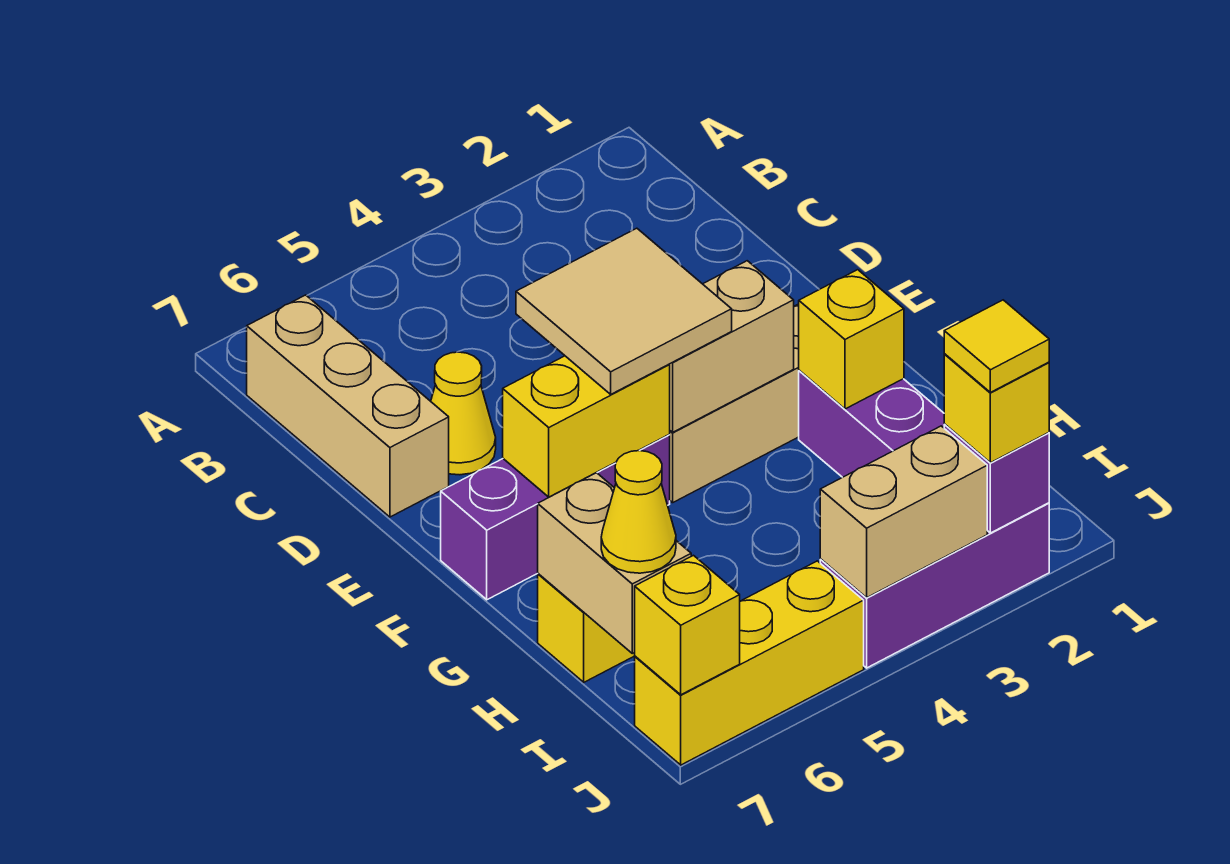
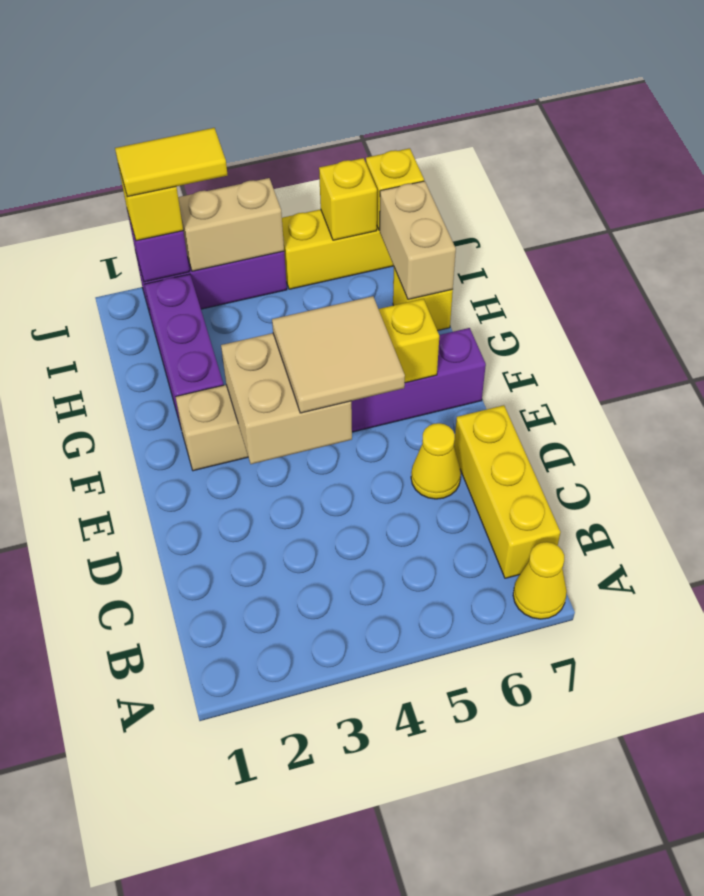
tan 1x3 brick [247,295,449,517] -> yellow 1x3 brick [454,405,560,578]
tan 1x2 brick [669,261,794,432] -> tan 2x2 brick [221,333,352,464]
yellow 1x1 brick [799,270,904,409] -> yellow 1x1 brick moved to [319,158,377,240]
yellow 1x1 cone [601,451,676,573] -> yellow 1x1 cone moved to [513,542,567,619]
yellow 1x1 tile [944,300,1049,392] -> yellow 1x2 tile [115,128,227,197]

